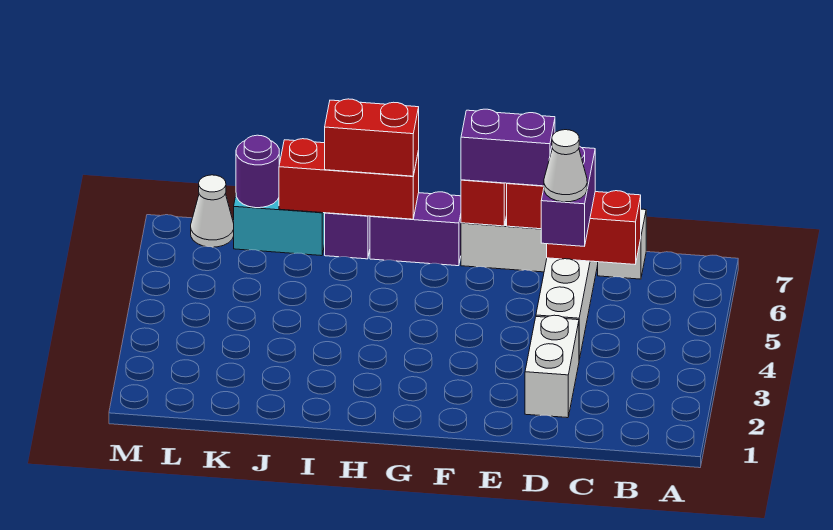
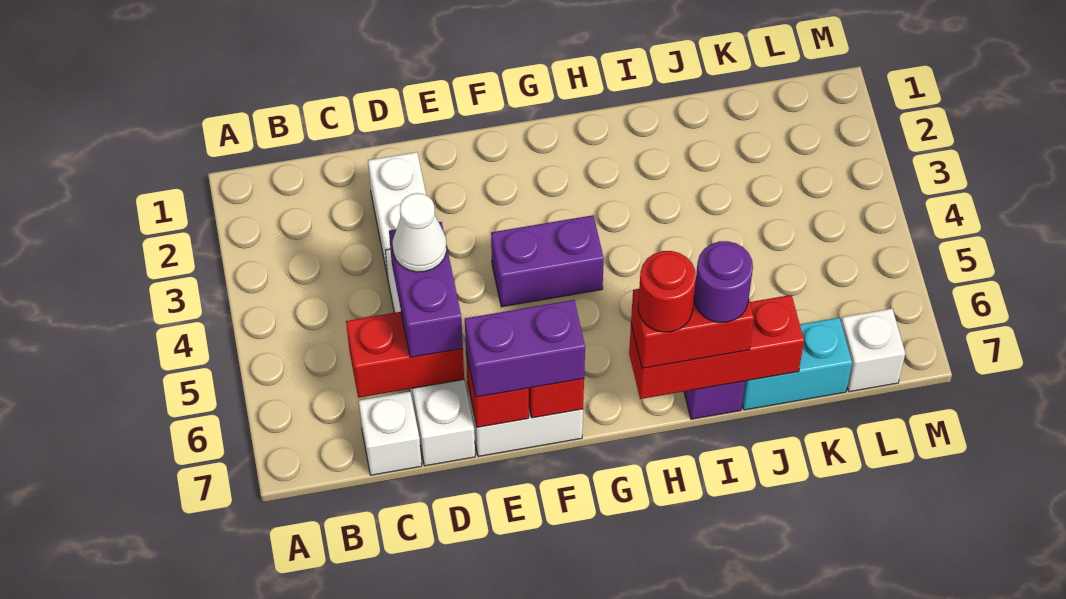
purple 1x2 brick [370,192,461,266] -> purple 1x2 brick moved to [491,215,604,307]
none -> red 1x1 round brick [638,251,696,332]
purple 1x1 round brick [236,135,279,208] -> purple 1x1 round brick moved to [694,241,753,322]
white 1x1 cone [191,175,234,247] -> white 1x1 brick [841,309,905,392]

